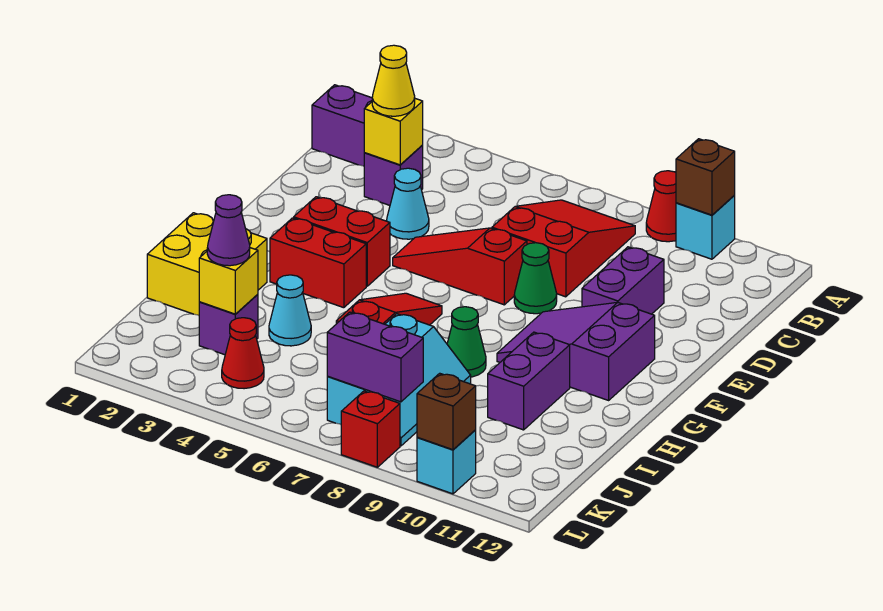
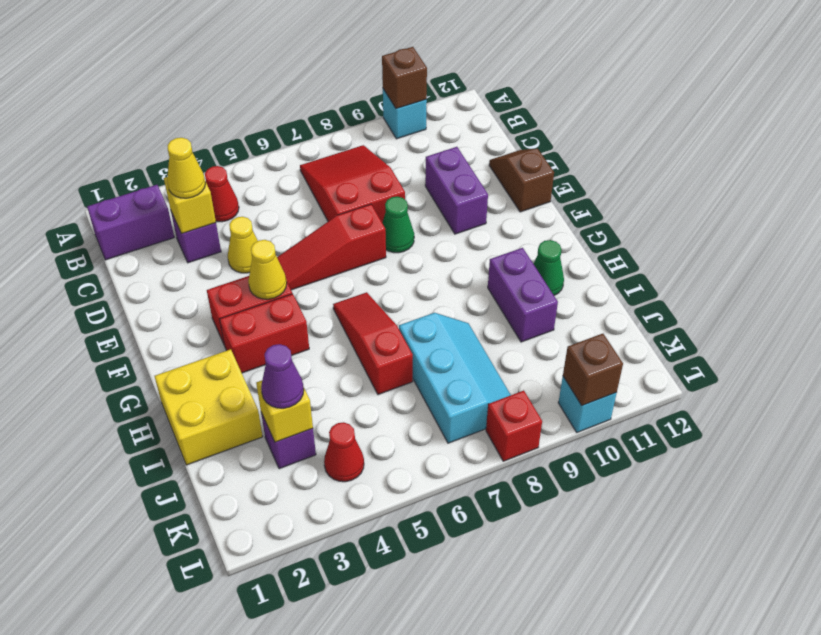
red 1x1 cone [646,171,676,242] -> red 1x1 cone moved to [205,166,239,222]
cyan 1x1 cone [387,168,429,239] -> yellow 1x1 cone [228,217,258,273]
none -> brown 1x2 slope [489,149,554,212]
none -> yellow 1x1 cone [248,240,287,299]
purple 2x3 slope [497,302,655,400] -> none
green 1x1 cone [447,307,486,377] -> green 1x1 cone moved to [534,240,564,295]
cyan 1x1 cone [269,275,311,346] -> none
purple 1x2 brick [327,312,423,402] -> none

